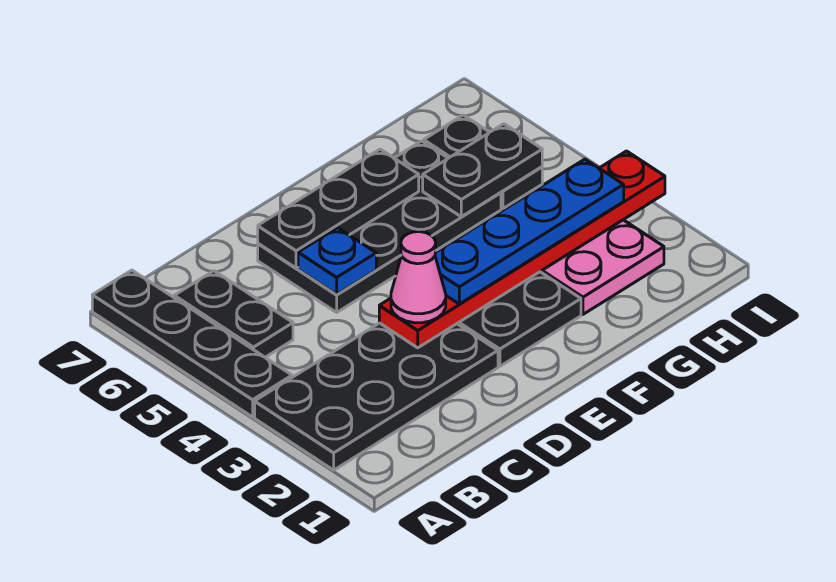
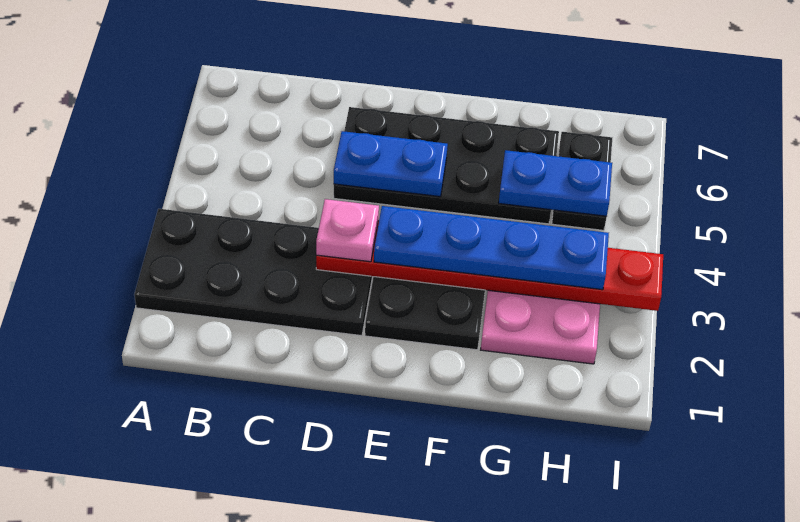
black 1x4 plate [92,270,292,417] -> none
black 1x2 plate [174,271,293,357] -> none
pink 1x1 cone [391,232,446,323] -> pink 1x1 plate [316,199,379,262]
blue 1x1 plate [298,228,376,295] -> blue 1x2 plate [334,131,448,197]
black 1x3 plate [258,149,419,268] -> none
black 1x2 plate [423,124,542,217] -> blue 1x2 plate [499,150,612,216]

